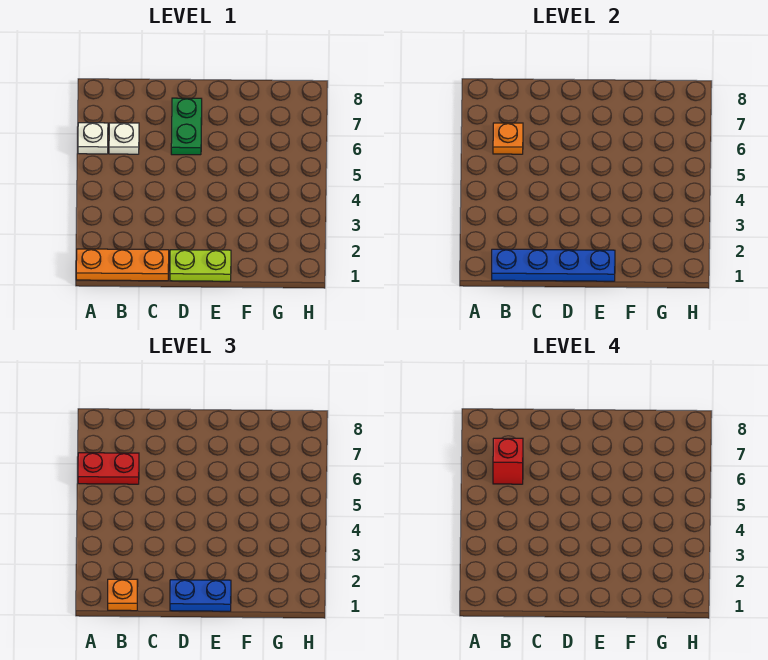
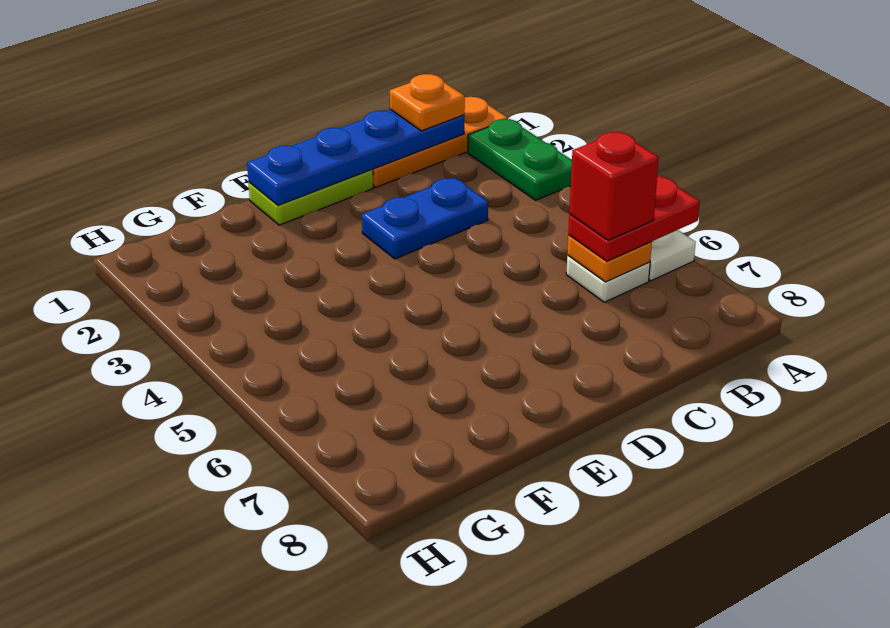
blue 1x2 plate [170,580,231,611] -> blue 1x2 plate moved to [362,177,488,259]
green 1x2 plate [171,98,202,155] -> green 1x2 plate moved to [468,119,572,200]

